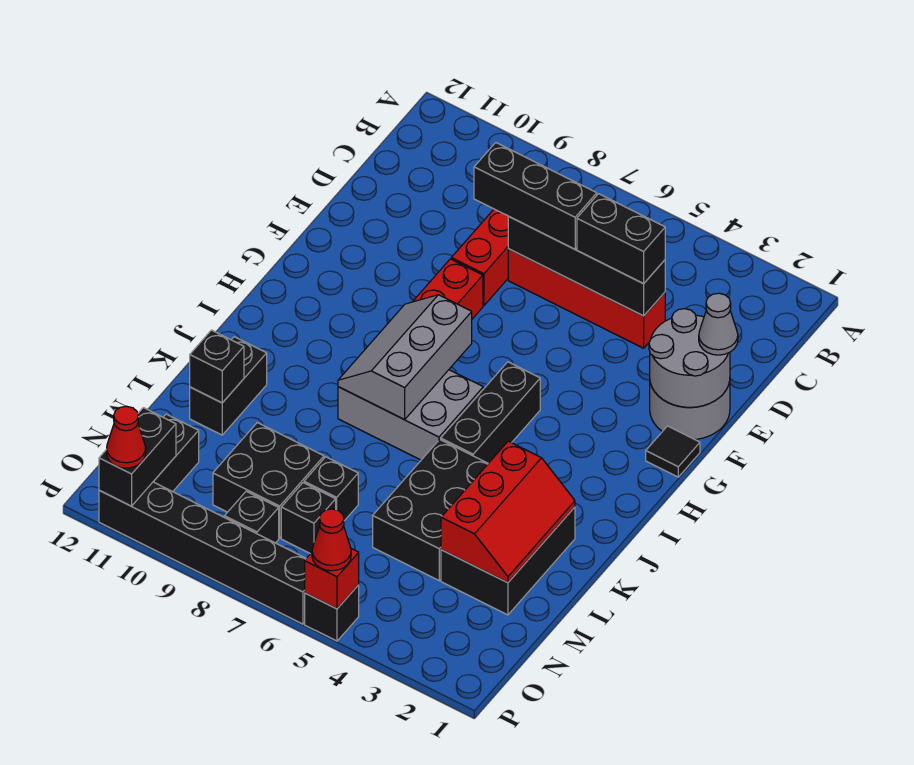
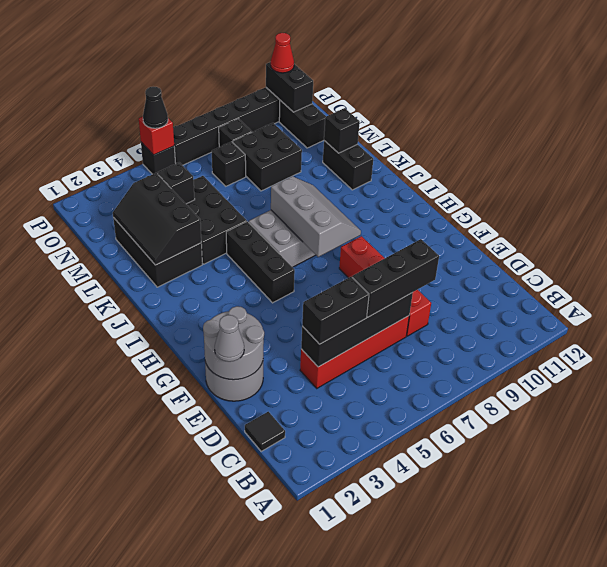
black 1x1 tile [646,426,700,477] -> black 1x1 tile moved to [245,412,285,451]
red 2x3 slope [441,441,575,583] -> black 2x3 slope [113,173,201,265]
black 1x1 brick [304,457,358,521] -> black 1x1 brick moved to [158,162,195,204]
red 1x1 cone [312,509,351,571] -> black 1x1 cone [143,87,168,128]

